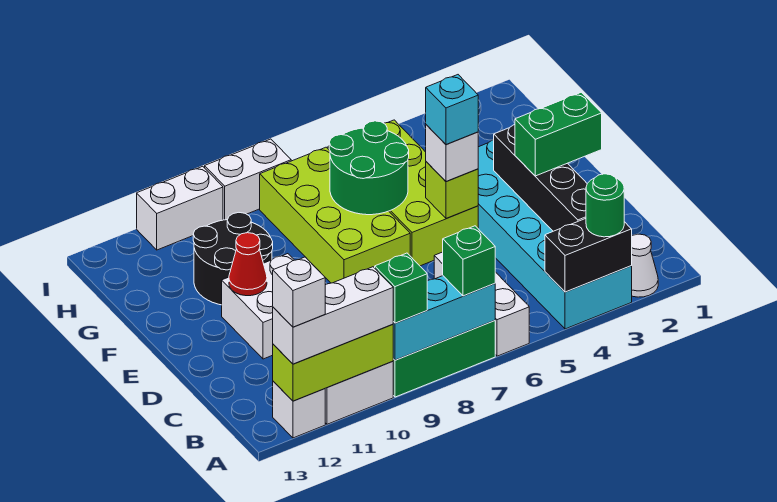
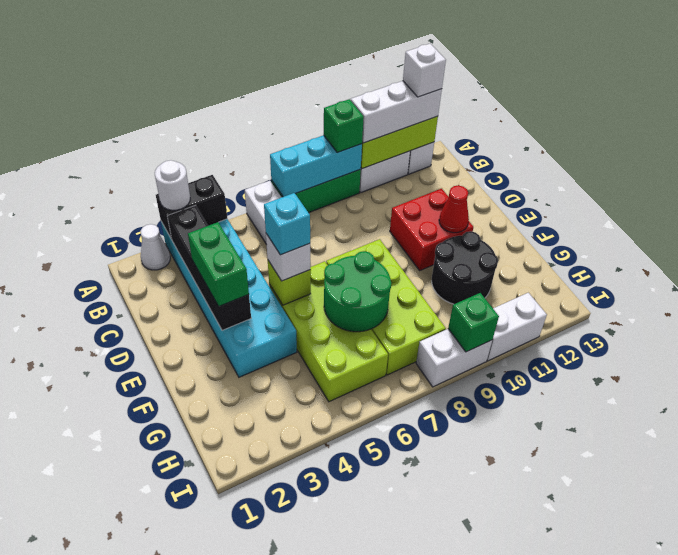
green 1x1 round brick [586,174,624,237] -> white 1x1 round brick [155,160,190,210]
green 1x1 brick [443,226,495,296] -> green 1x1 brick moved to [448,293,499,352]
green 1x2 brick [515,92,602,176] -> green 1x2 brick turned to [188,222,249,306]
white 2x2 brick [222,254,294,359] -> red 2x2 brick [390,189,473,270]

